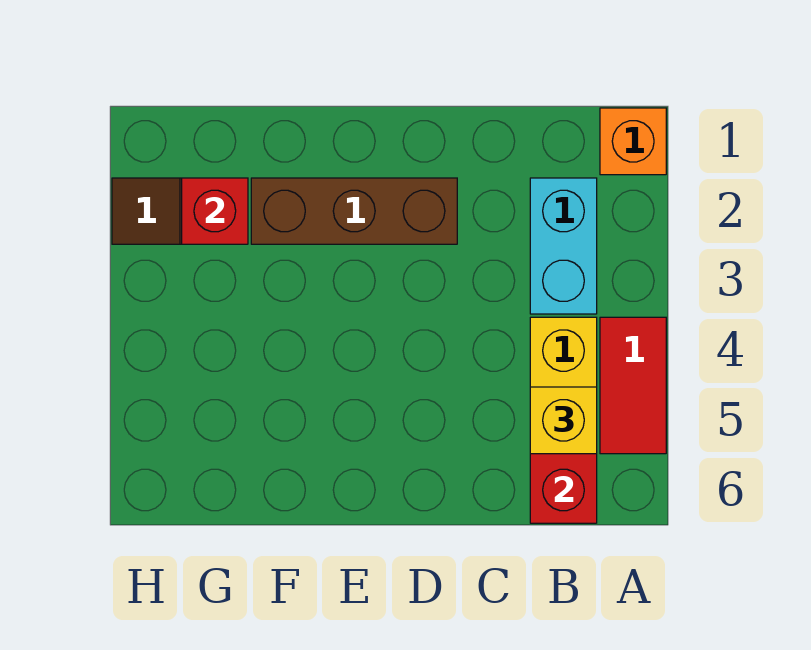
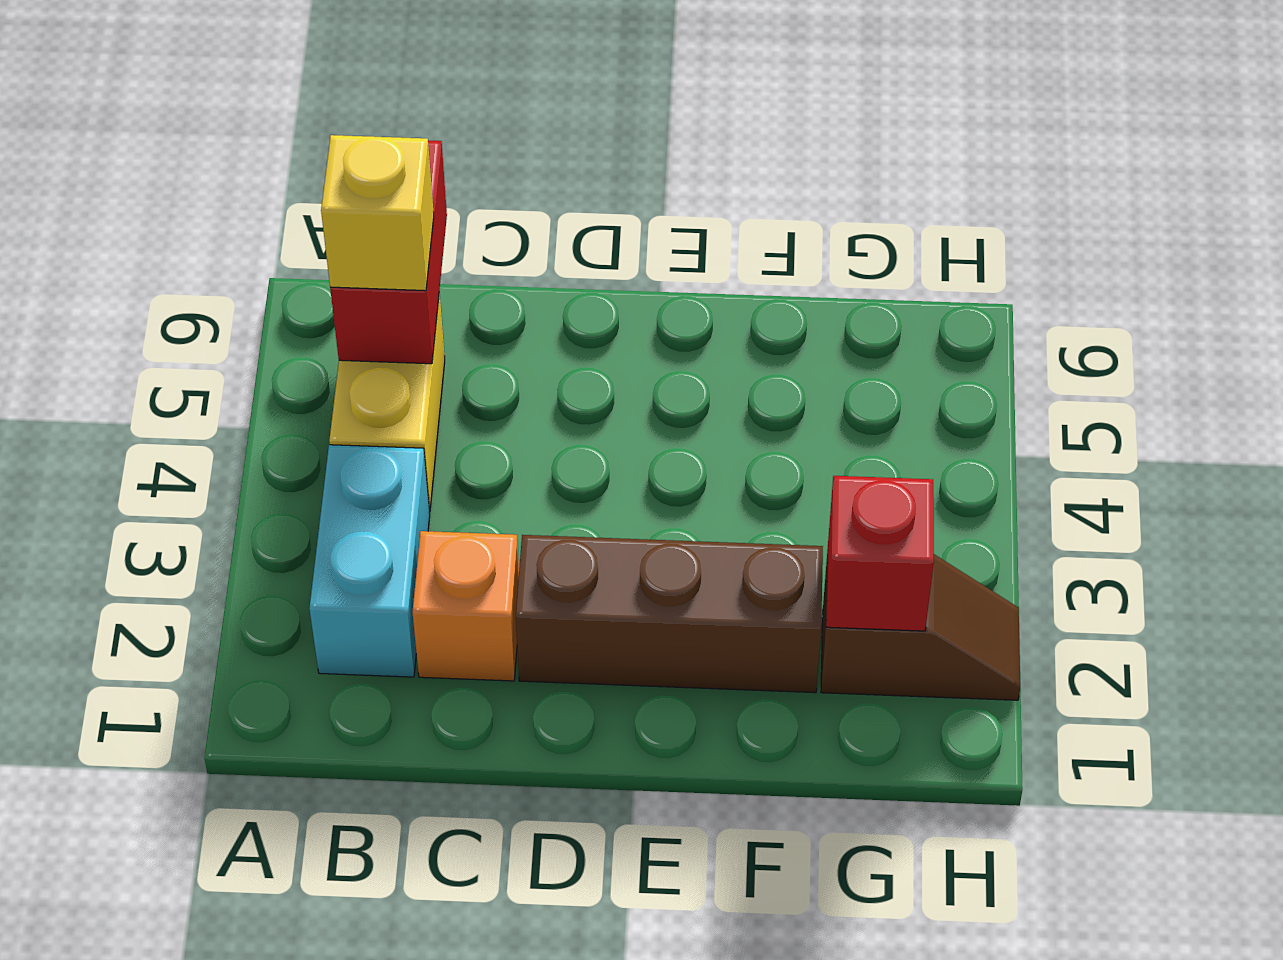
orange 1x1 brick [600,108,666,175] -> orange 1x1 brick moved to [412,531,519,681]
red 1x2 tile [600,317,666,454] -> none

